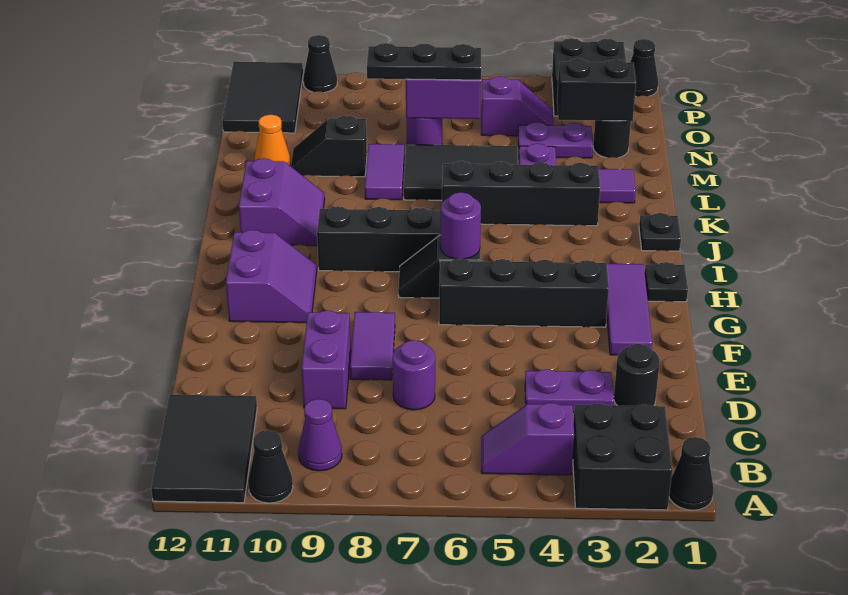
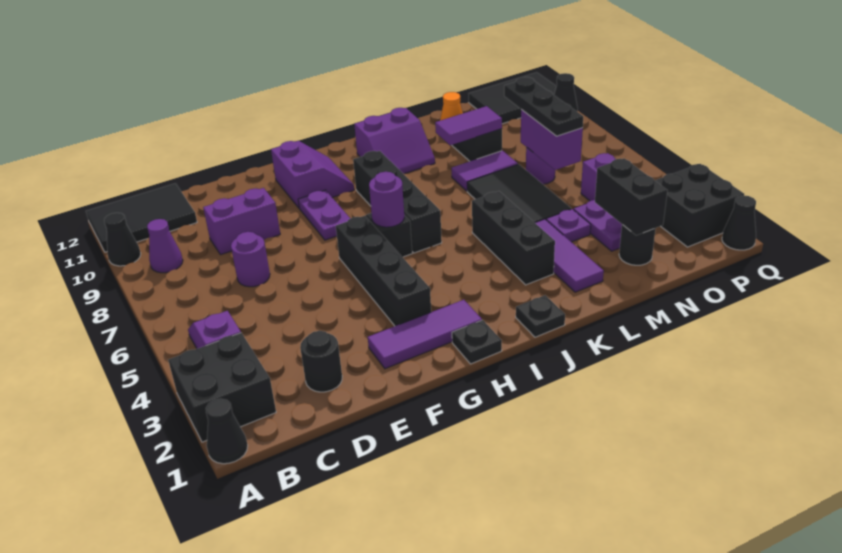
purple 1x2 plate [525,369,614,412] -> purple 1x2 plate moved to [298,190,350,240]
purple 1x2 tile [350,312,395,380] -> purple 1x2 tile moved to [435,106,502,145]
purple 2x2 slope [226,230,317,323] -> purple 2x2 slope turned to [271,141,354,208]
black 1x4 brick [442,161,600,226] -> black 1x3 brick [472,191,555,285]

